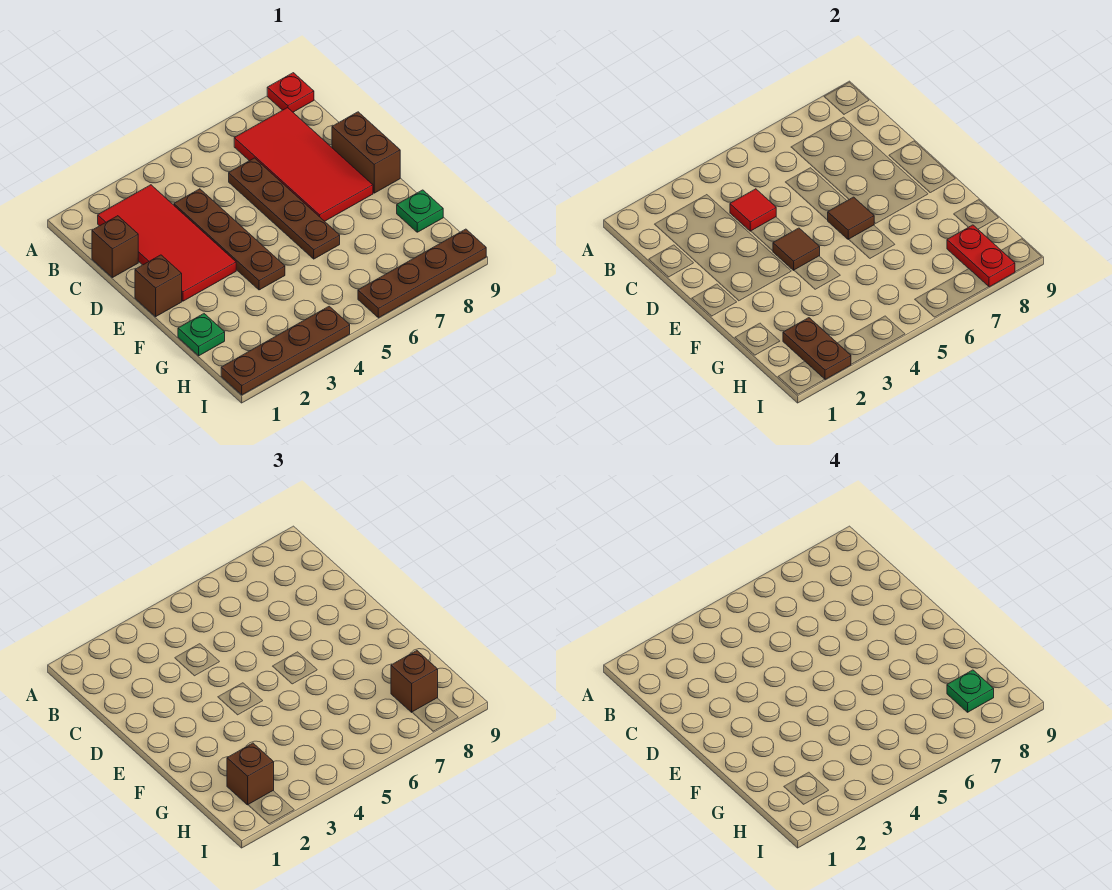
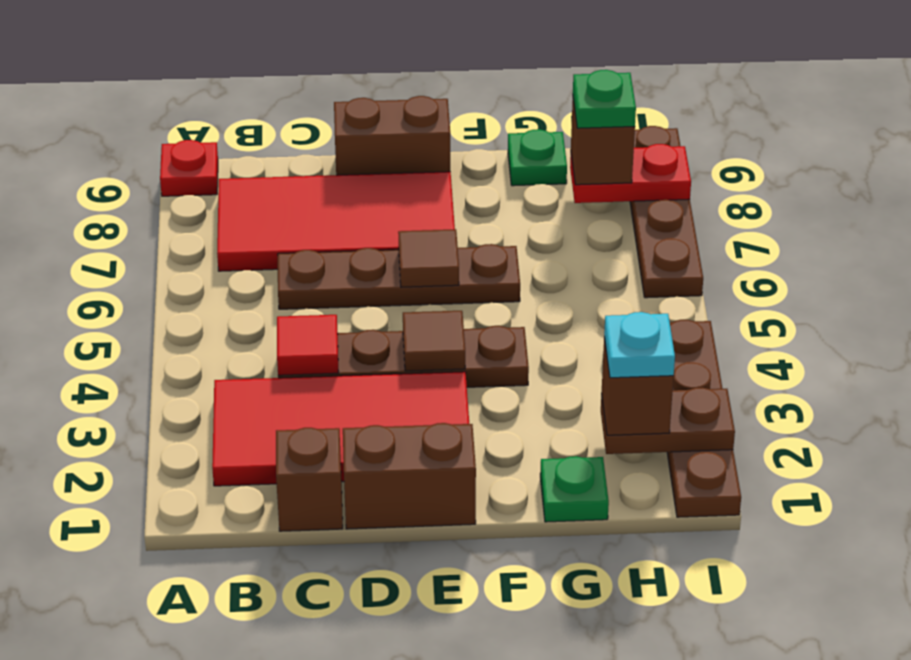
brown 1x1 brick [135,255,182,317] -> brown 1x2 brick [343,423,476,529]
none -> cyan 1x1 plate [604,312,675,378]

